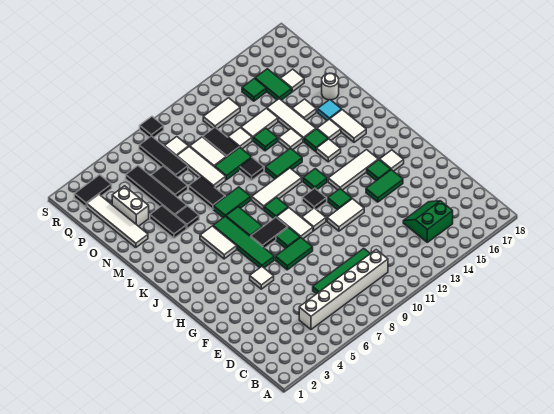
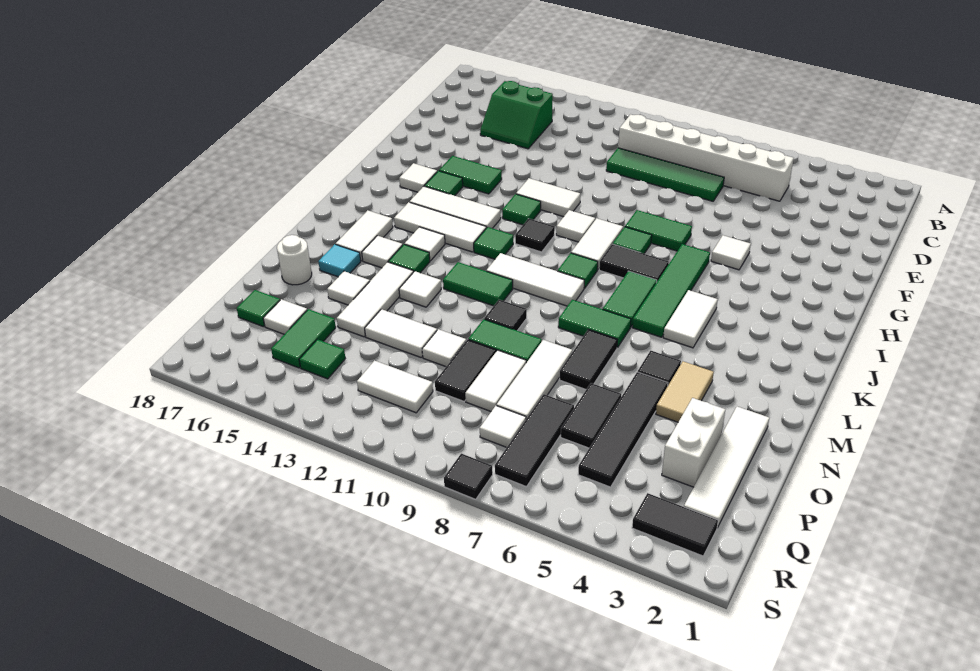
none -> white 1x3 tile [394,202,486,252]
black 1x2 tile [150,206,186,238] -> tan 1x2 tile [656,361,714,422]
green 1x1 tile [253,128,278,151] -> green 1x1 tile moved to [236,290,280,327]

